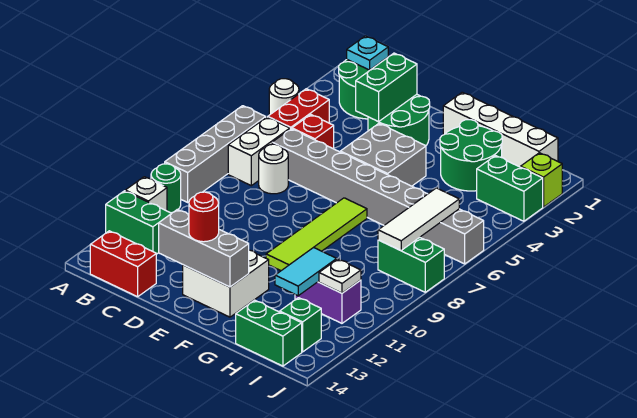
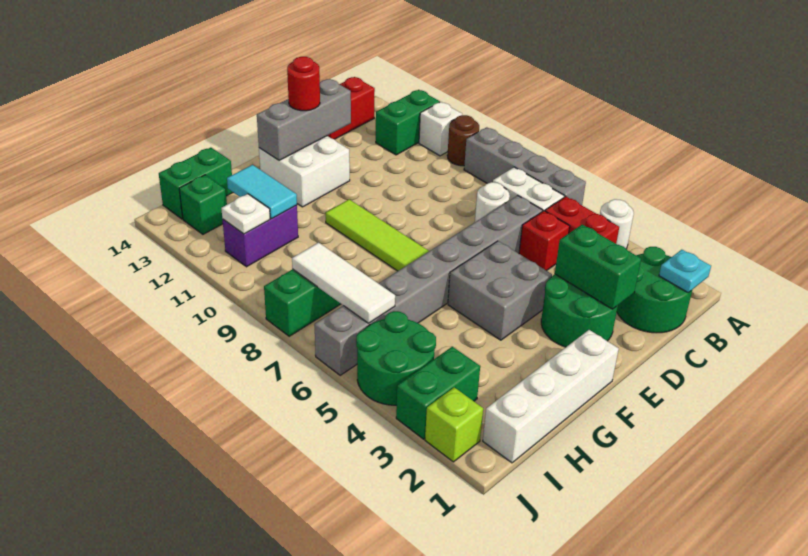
green 1x1 round brick [151,164,181,213] -> brown 1x1 round brick [447,115,479,166]
green 2x2 round brick [440,120,502,191] -> green 2x2 round brick moved to [356,311,436,405]

